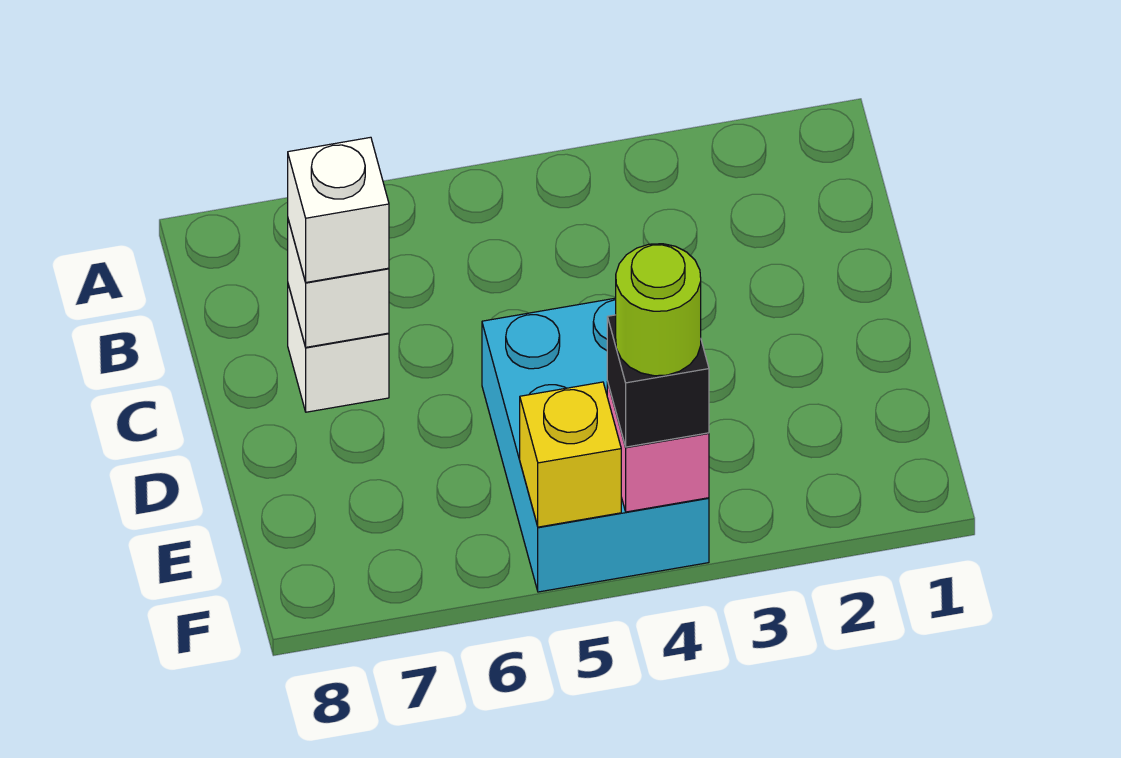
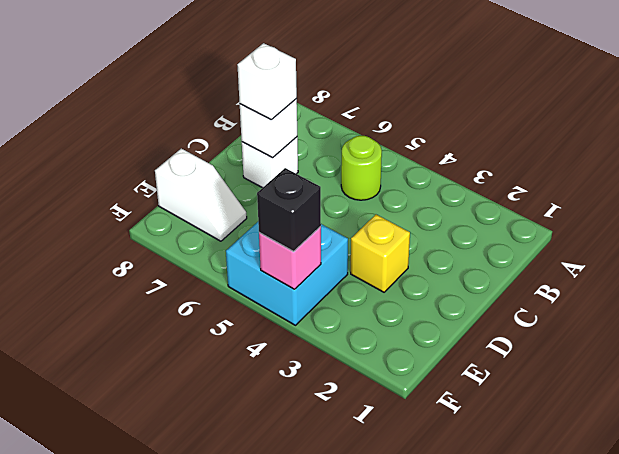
cyan 2x3 brick [482,298,709,592] -> cyan 2x2 brick [226,222,348,325]
none -> white 1x2 slope [155,149,247,241]
lime 1x1 round brick [616,244,701,376] -> lime 1x1 round brick moved to [341,136,382,200]
yellow 1x1 brick [520,382,621,527] -> yellow 1x1 brick moved to [351,214,410,292]

